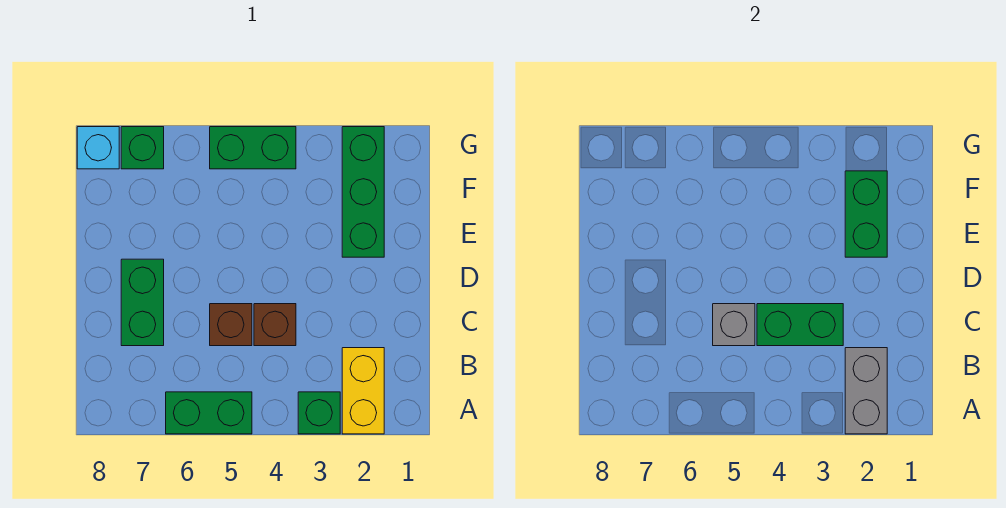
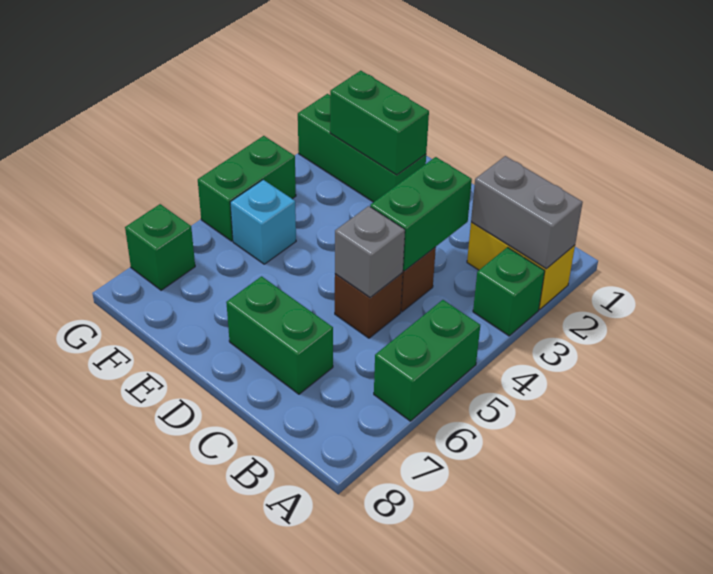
cyan 1x1 brick [77,127,119,169] -> cyan 1x1 brick moved to [230,180,296,264]

